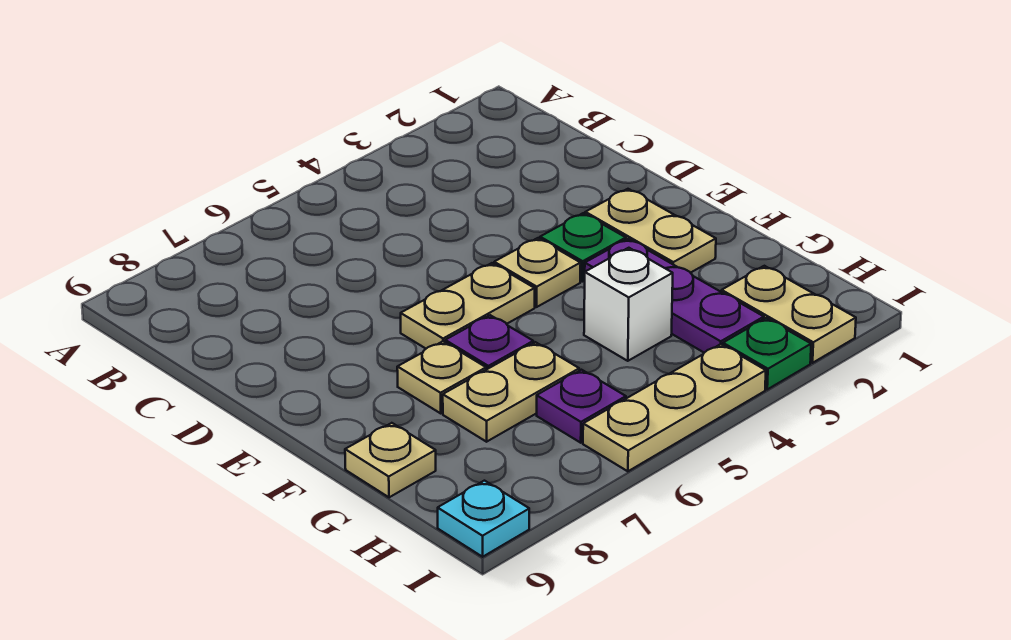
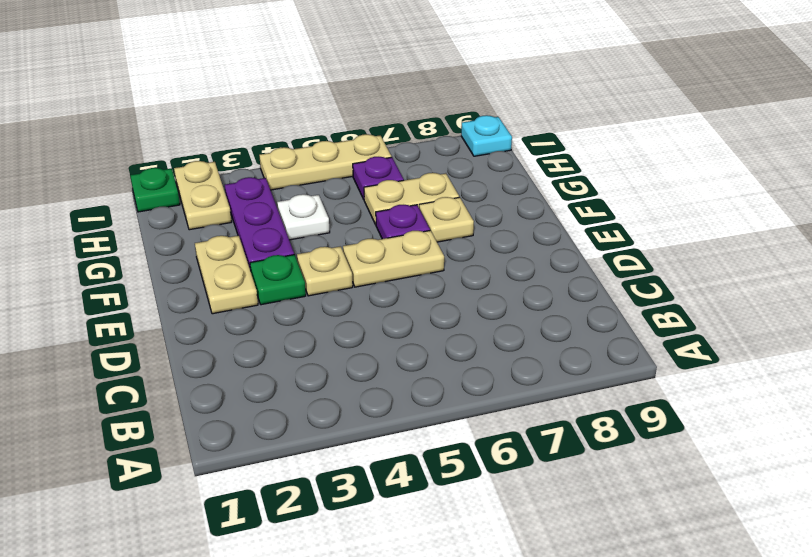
white 1x1 brick [584,248,673,361] -> white 1x1 plate [277,194,330,240]
tan 1x1 plate [345,423,436,497] -> none
green 1x1 plate [723,318,811,389] -> green 1x1 plate moved to [130,168,180,212]

